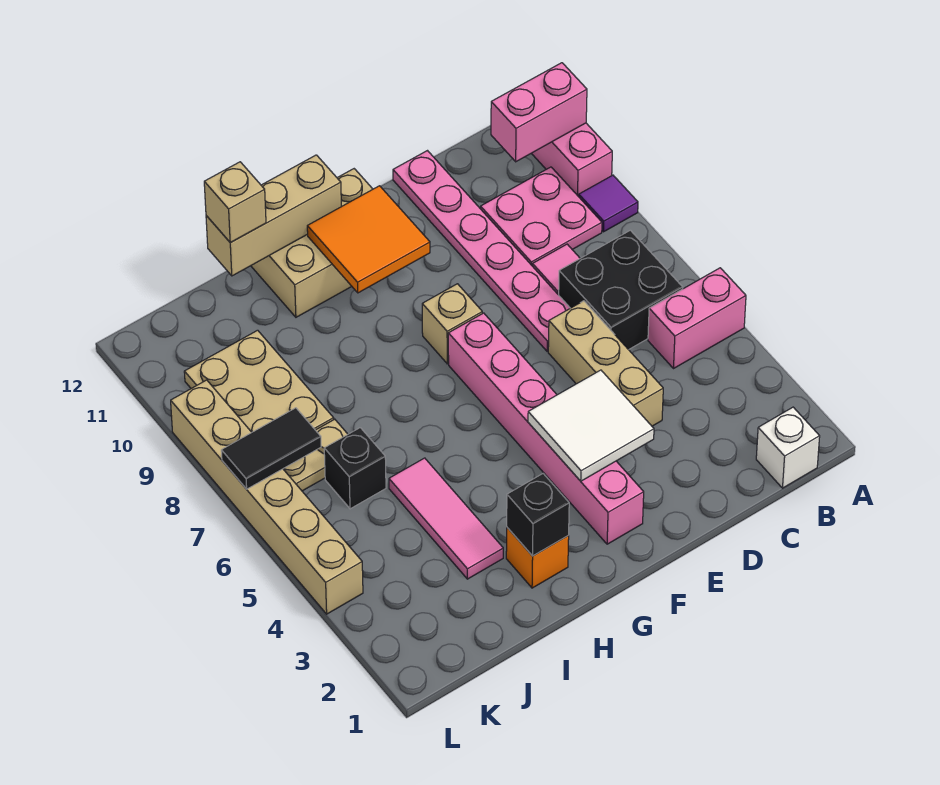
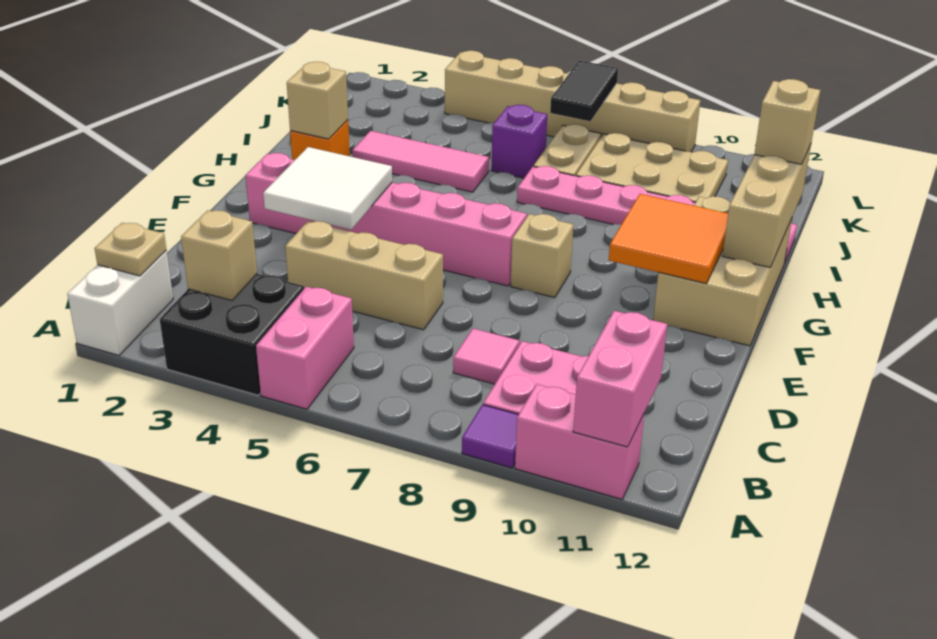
white 1x1 brick [756,407,820,488] -> white 1x2 brick [67,251,173,355]
none -> tan 1x1 plate [95,223,166,276]
none -> tan 1x1 brick [181,210,257,300]
black 2x2 brick [559,230,683,350] -> black 2x2 brick moved to [160,274,304,395]
pink 1x6 plate [393,151,570,351] -> pink 1x6 plate moved to [517,166,797,262]
black 1x1 brick [507,474,569,556] -> tan 1x1 brick [287,62,348,139]
black 1x1 brick [324,428,386,509] -> purple 1x1 brick [491,105,547,178]

